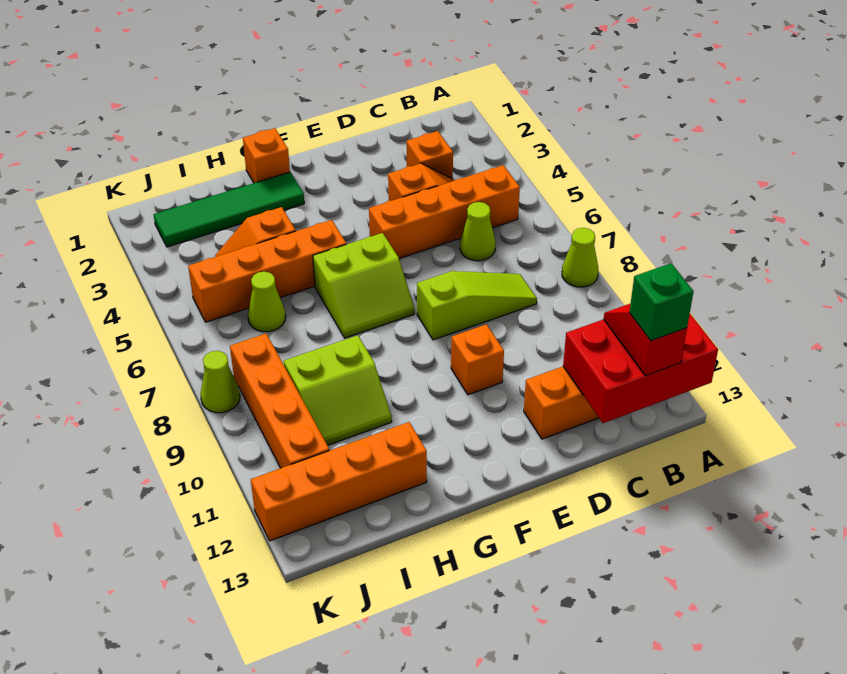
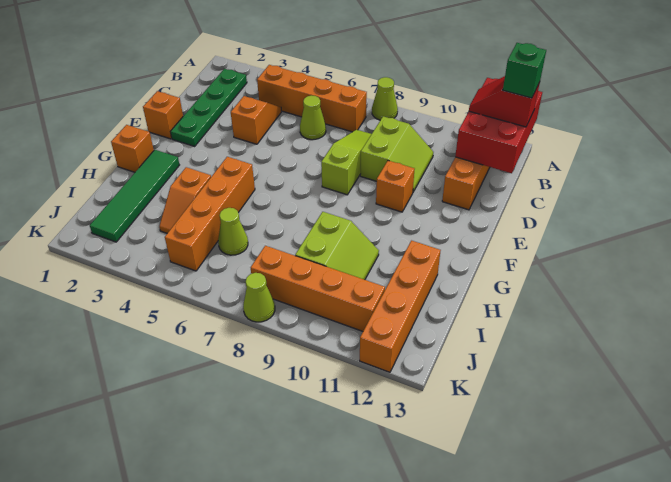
none -> green 1x4 plate [170,69,247,146]
orange 1x4 brick [369,165,520,258] -> orange 1x4 brick turned to [257,65,367,132]
orange 1x1 brick [406,131,453,179] -> orange 1x1 brick moved to [143,91,183,139]
lime 2x2 slope [313,233,415,338] -> lime 2x2 slope moved to [360,116,433,192]

